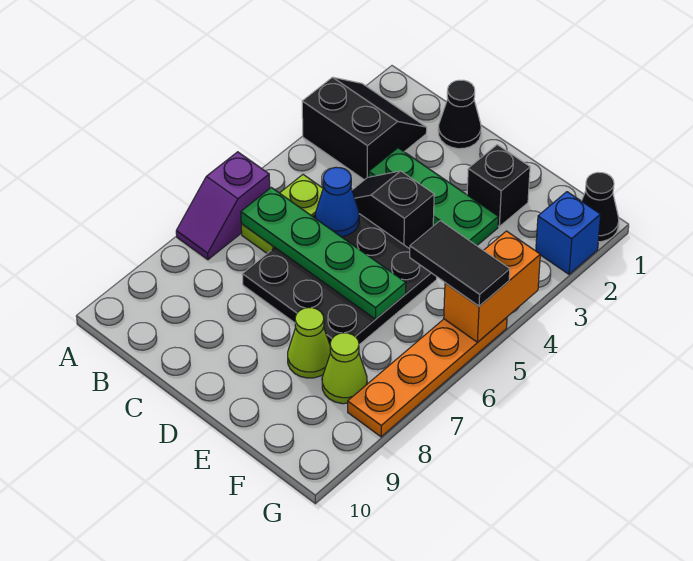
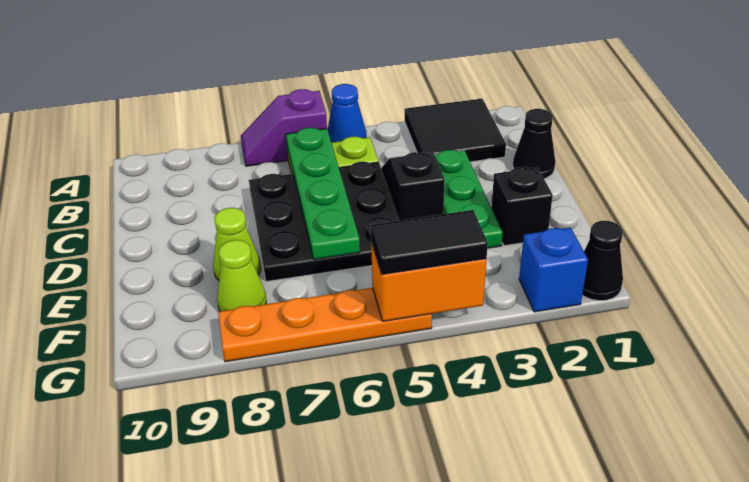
black 2x2 slope [302,77,427,180] -> black 2x2 tile [405,99,506,162]
blue 1x1 cone [316,167,359,237] -> blue 1x1 cone moved to [328,84,367,142]
black 1x2 tile [410,221,510,306] -> black 1x2 tile turned to [371,210,488,274]

